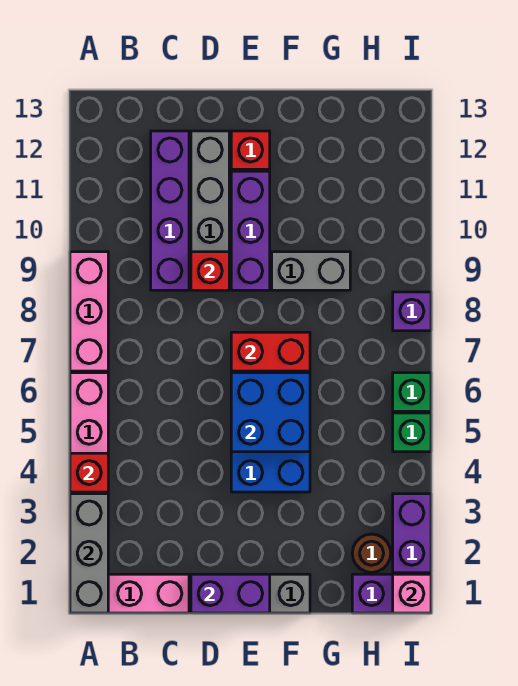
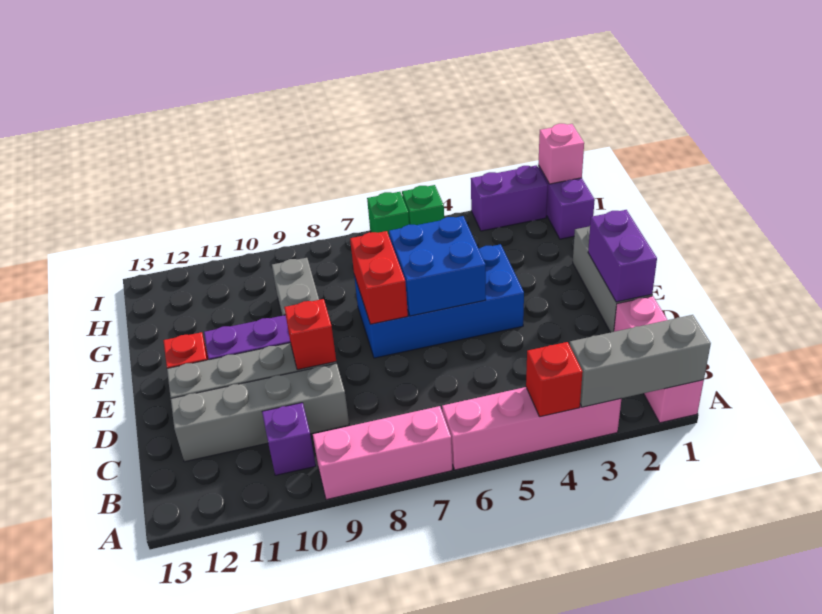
purple 1x4 brick [151,131,189,290] -> grey 1x4 brick [171,363,349,462]
brown 1x1 round brick [352,534,391,572] -> none
purple 1x1 brick [393,292,431,331] -> purple 1x1 brick moved to [262,403,316,475]

